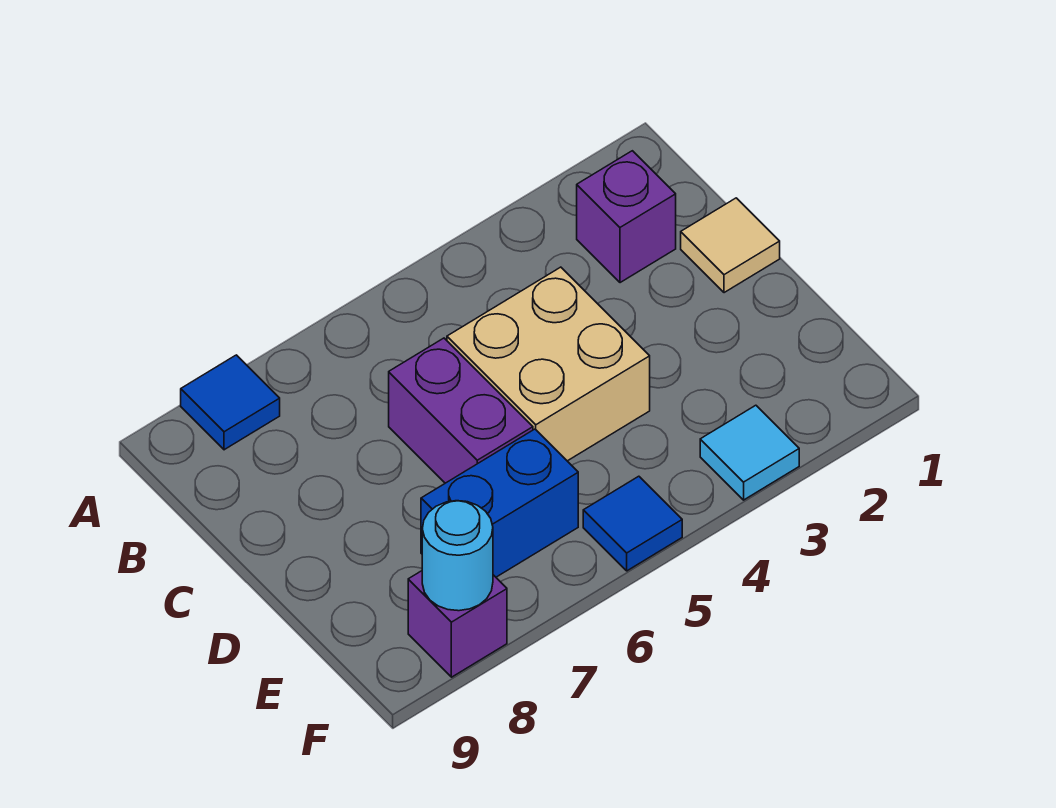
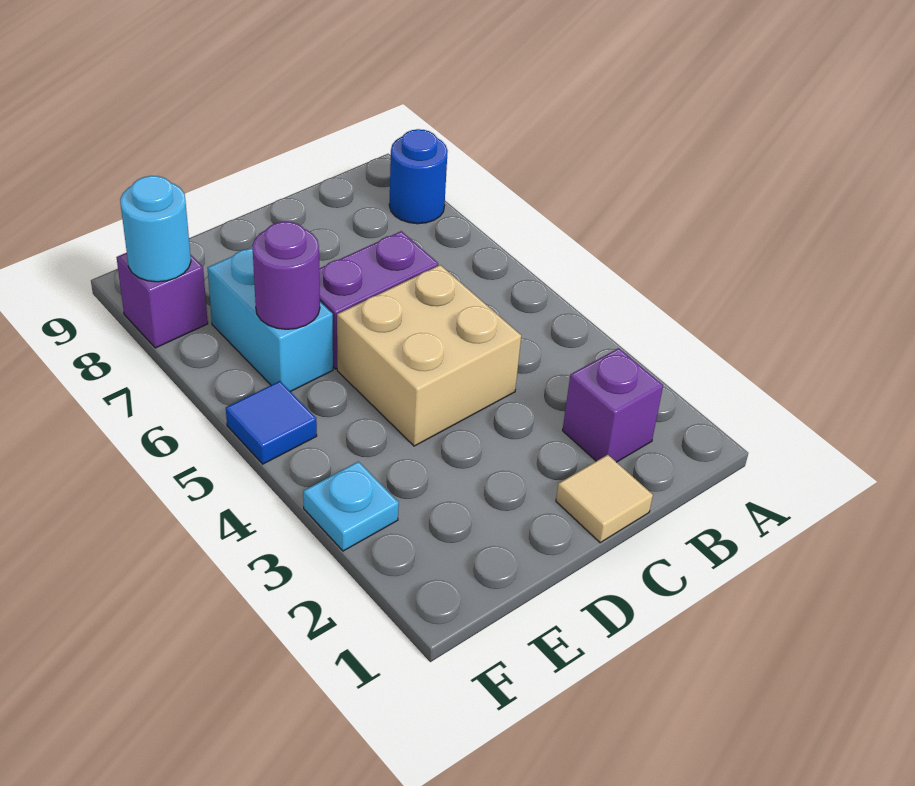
blue 1x1 tile [181,355,280,450] -> blue 1x1 round brick [389,129,448,224]
blue 1x2 brick [421,429,578,577] -> cyan 1x2 brick [208,248,333,392]
none -> purple 1x1 round brick [252,222,320,329]
cyan 1x1 tile [700,405,799,500] -> cyan 1x1 plate [303,462,399,551]

